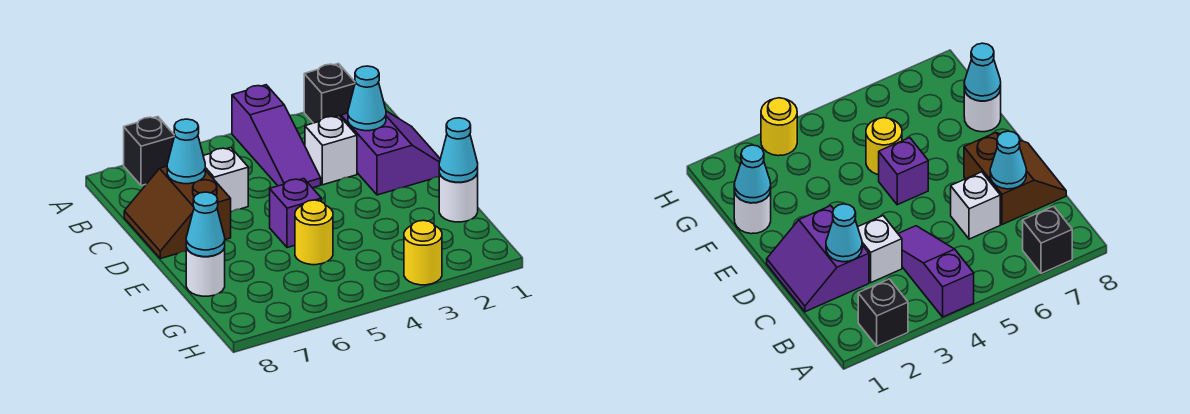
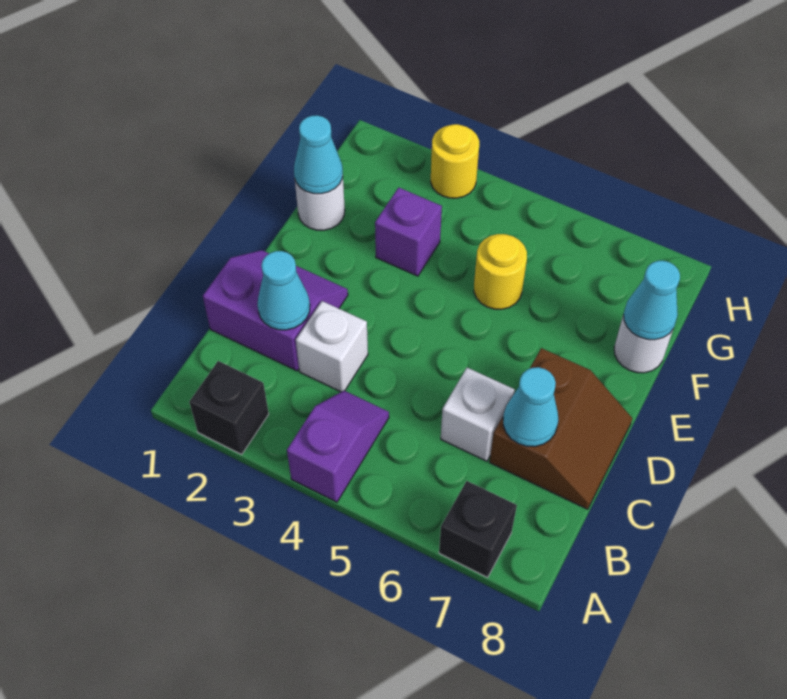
purple 1x3 slope [232,85,321,188] -> purple 1x2 slope [287,390,389,502]
purple 2x2 slope [341,111,440,195] -> purple 2x2 slope turned to [203,250,348,371]
purple 1x1 brick [270,179,321,248] -> purple 1x1 brick moved to [375,188,442,276]

